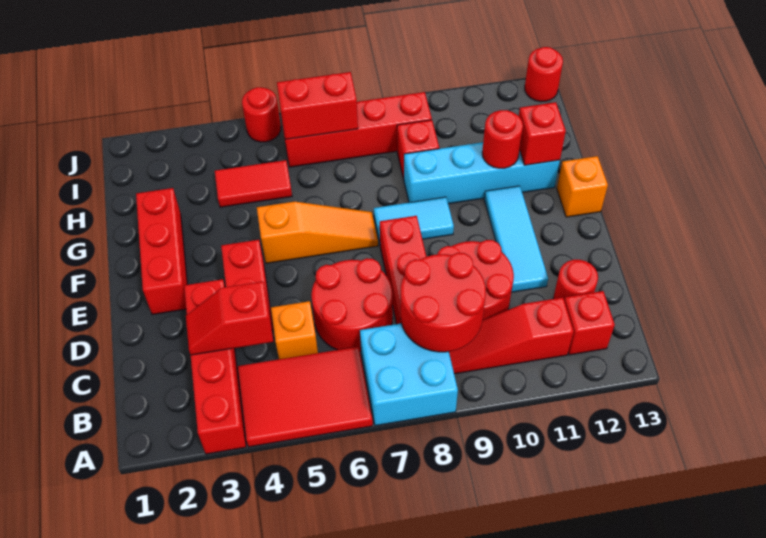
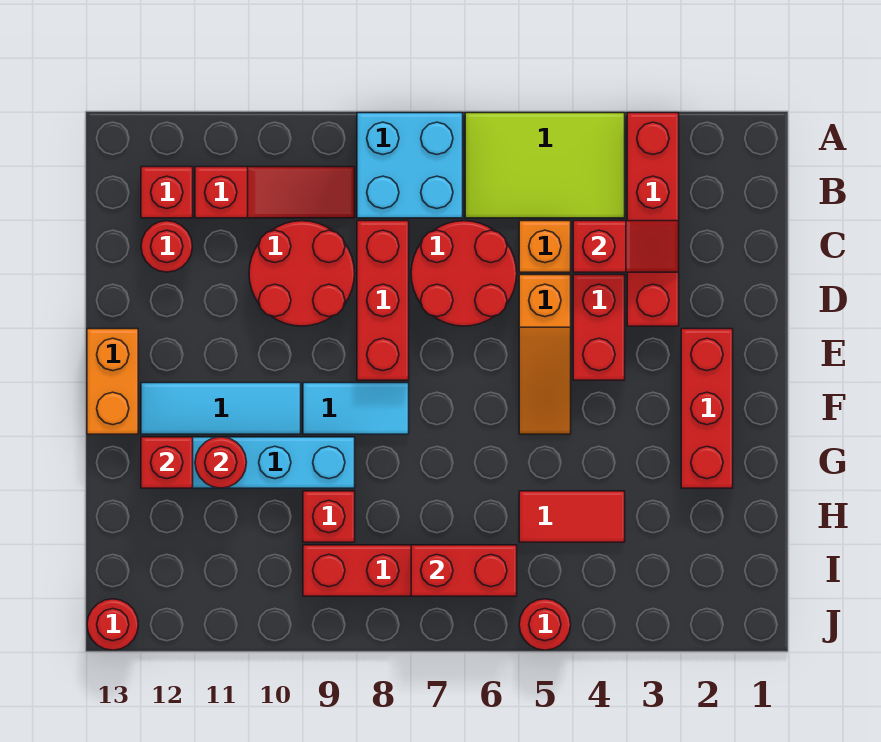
red 2x3 tile [238,347,373,447] -> lime 2x3 tile [465,113,625,218]
red 2x2 round brick [401,253,486,352] -> none
cyan 1x3 tile [484,186,548,292] -> cyan 1x3 tile turned to [141,383,301,434]
orange 1x3 slope [257,202,378,263] -> orange 1x3 slope turned to [519,275,571,434]
orange 1x1 brick [557,156,608,217] -> orange 1x2 brick [87,329,138,434]

